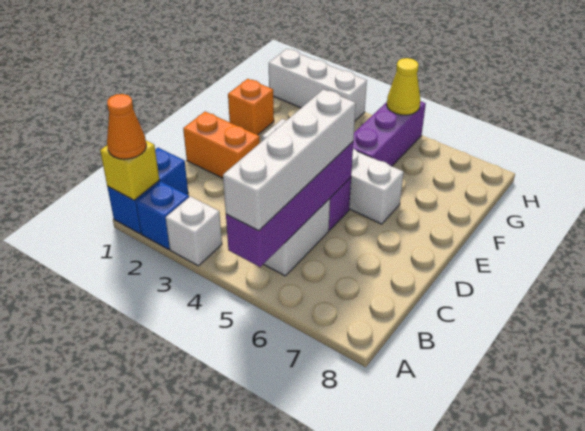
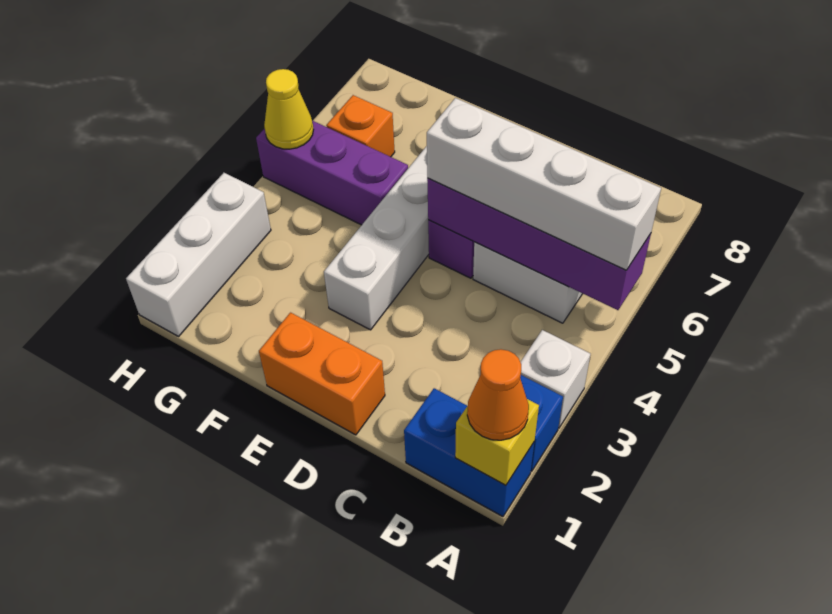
orange 1x2 brick [183,112,260,178] -> orange 1x2 brick turned to [259,313,385,435]
orange 1x1 brick [228,79,274,135] -> orange 1x1 brick moved to [326,95,395,157]

